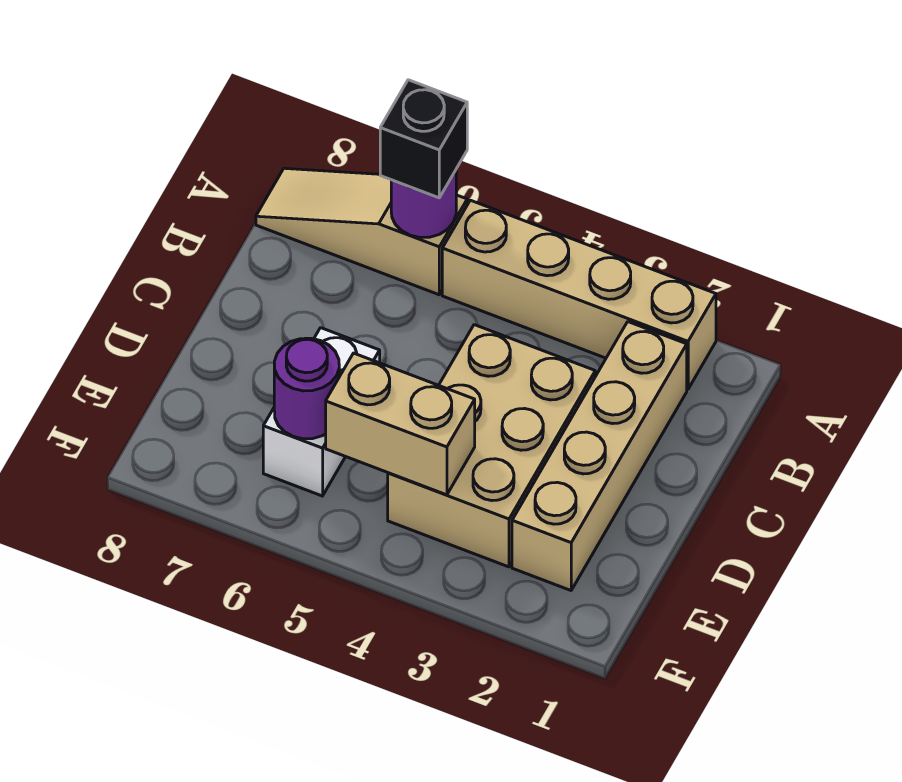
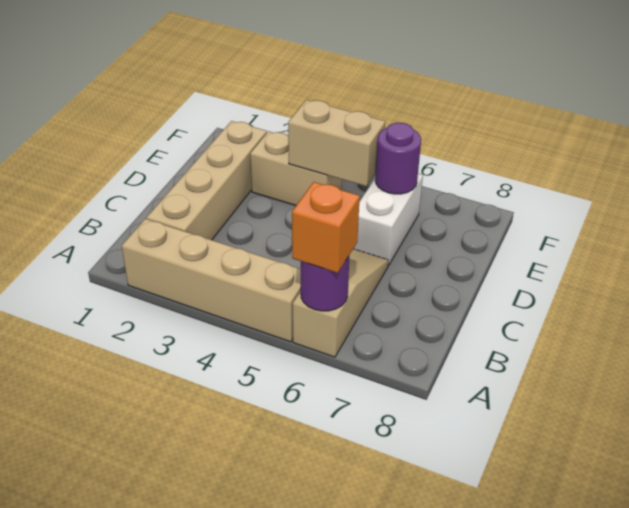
tan 1x3 slope [256,168,467,295] -> tan 1x3 slope turned to [293,249,388,357]
black 1x1 brick [380,80,467,198] -> orange 1x1 brick [292,182,360,273]
tan 2x3 brick [388,325,595,567] -> tan 1x2 brick [250,131,342,206]

